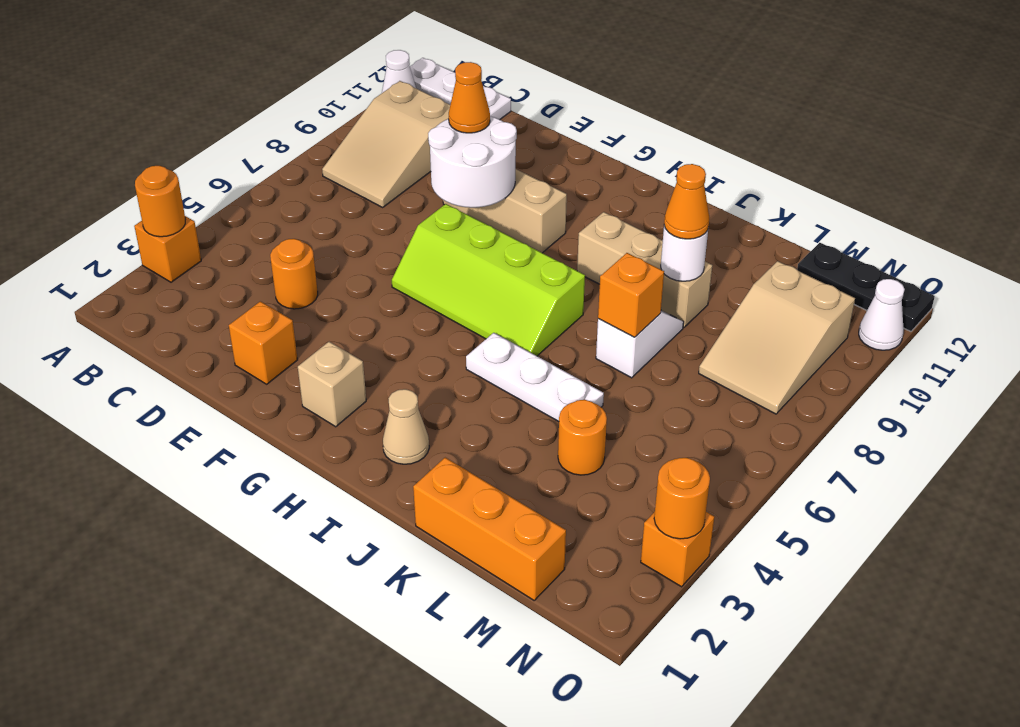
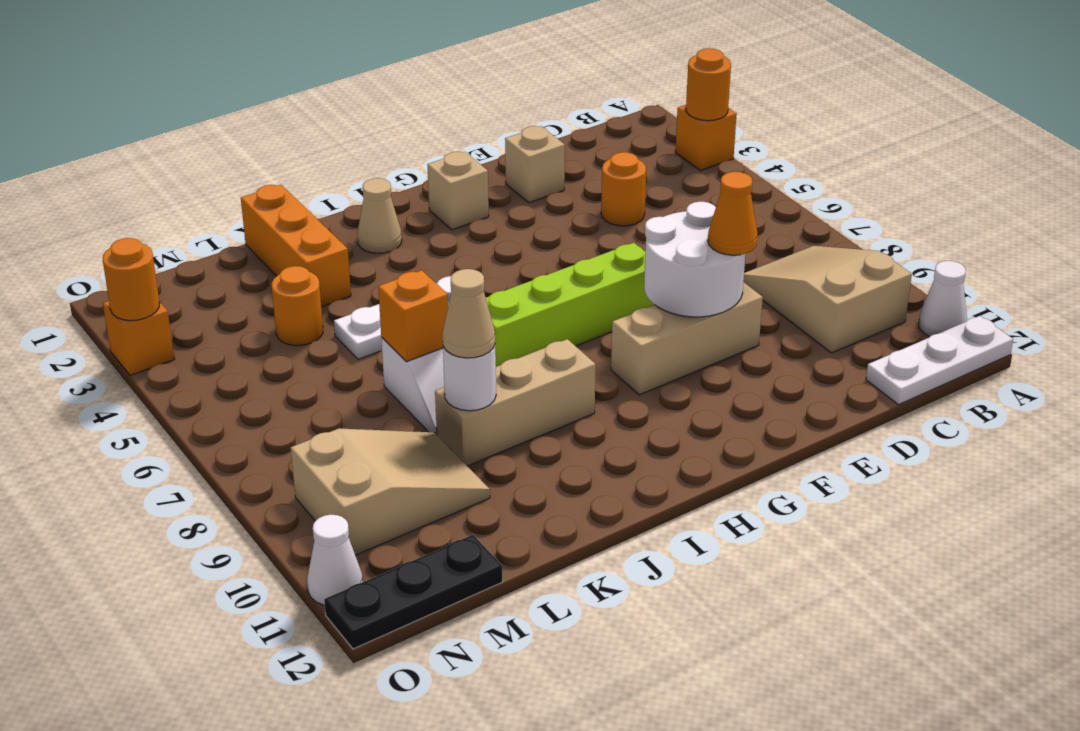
orange 1x1 brick [229,301,298,384] -> tan 1x1 brick [505,126,565,203]
orange 1x3 brick [413,458,566,600] -> orange 1x3 brick turned to [241,185,351,307]
orange 1x1 cone [664,164,709,239] -> tan 1x1 cone [442,269,495,358]
tan 2x3 slope [699,261,855,414] -> tan 2x3 slope turned to [291,428,490,555]

